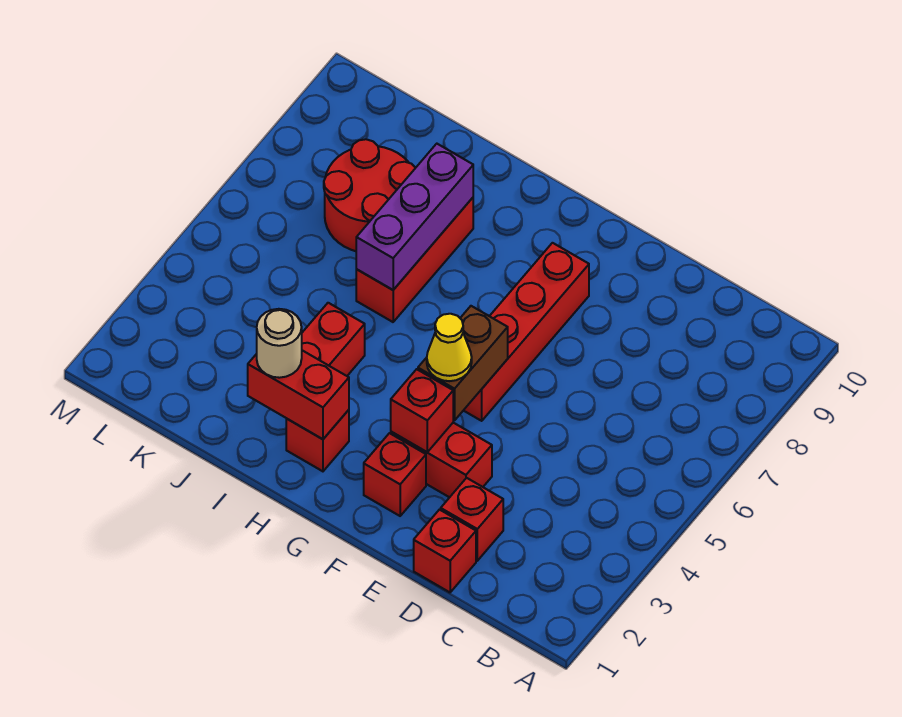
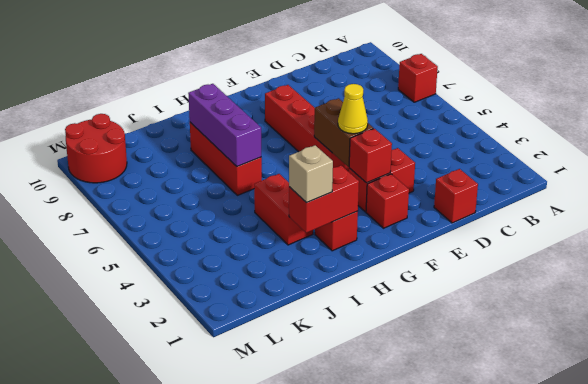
red 1x1 brick [441,478,503,561] -> red 1x1 brick moved to [398,54,438,102]
tan 1x1 round brick [257,309,302,378] -> tan 1x1 brick [289,145,333,203]
red 2x2 round brick [324,139,416,251] -> red 2x2 round brick moved to [65,114,127,183]

